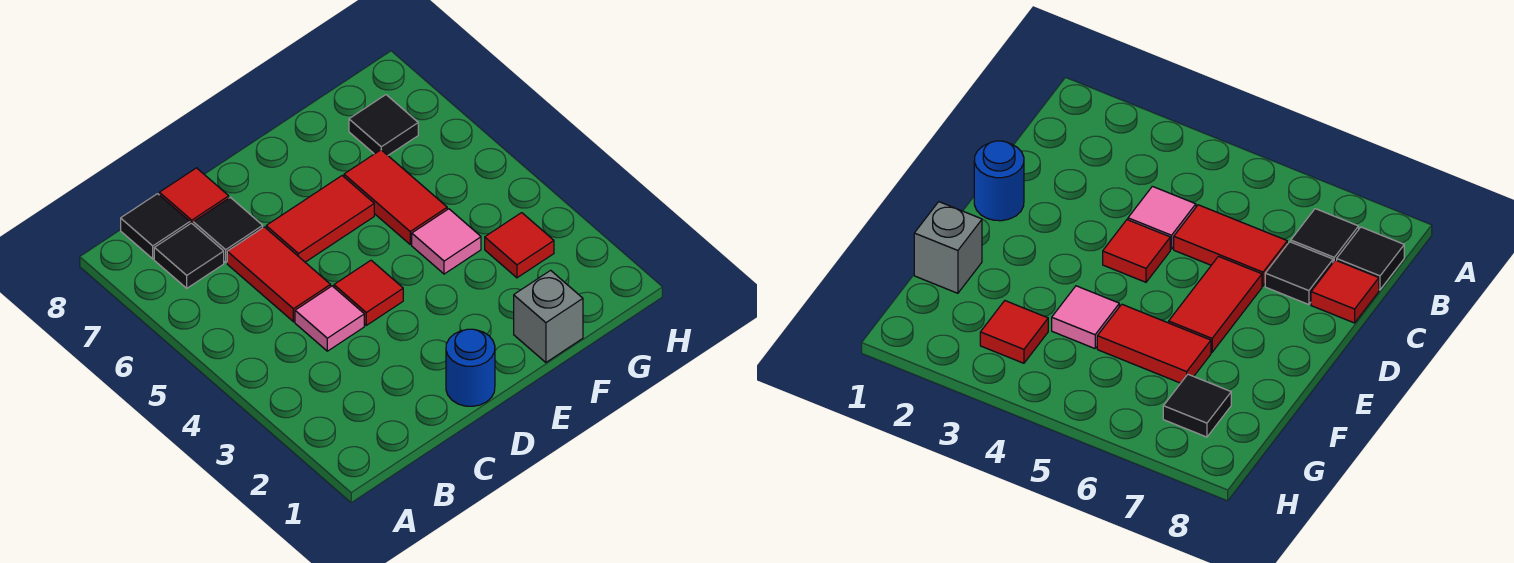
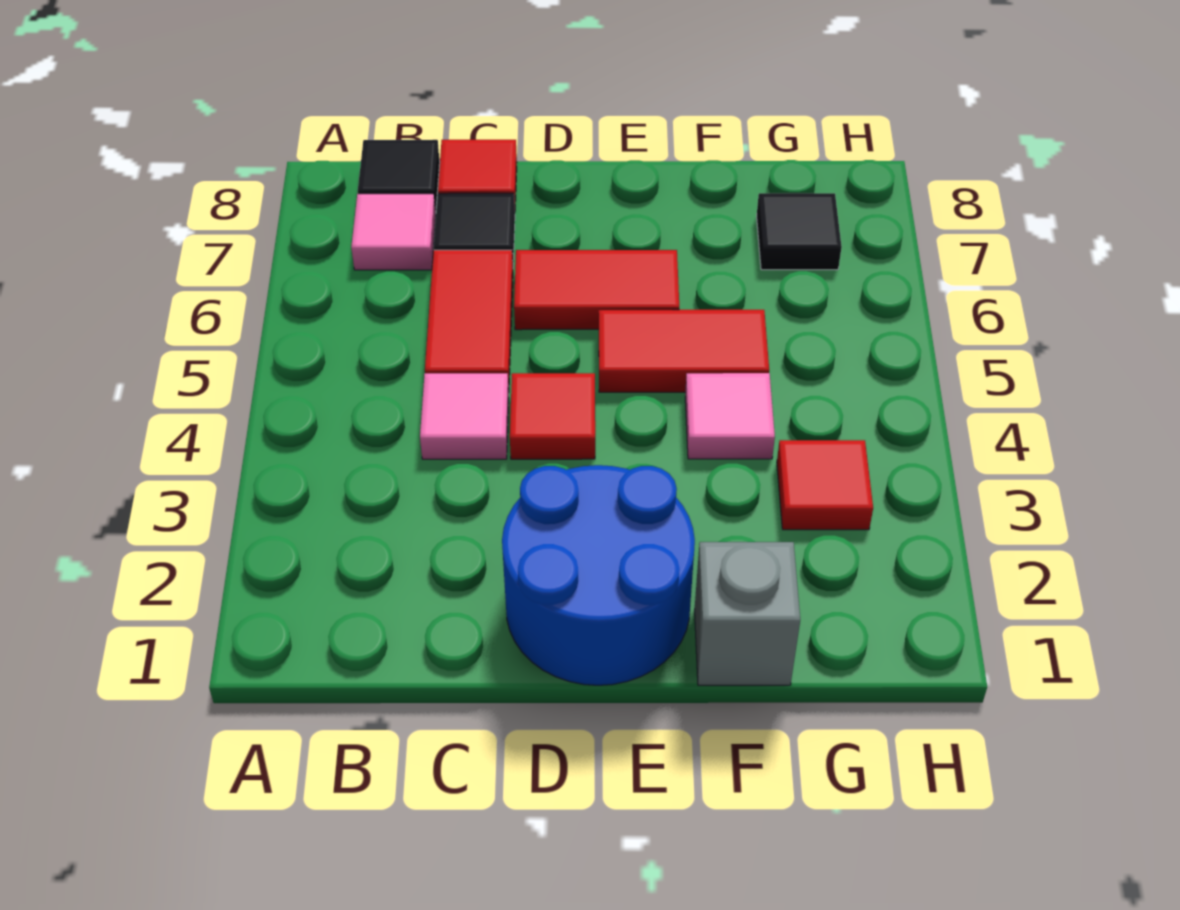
black 1x1 tile [154,223,224,288] -> pink 1x1 tile [351,194,436,270]
blue 1x1 round brick [446,329,495,406] -> blue 2x2 round brick [502,465,695,685]
red 1x2 tile [344,150,447,244] -> red 1x2 tile turned to [599,310,769,392]

